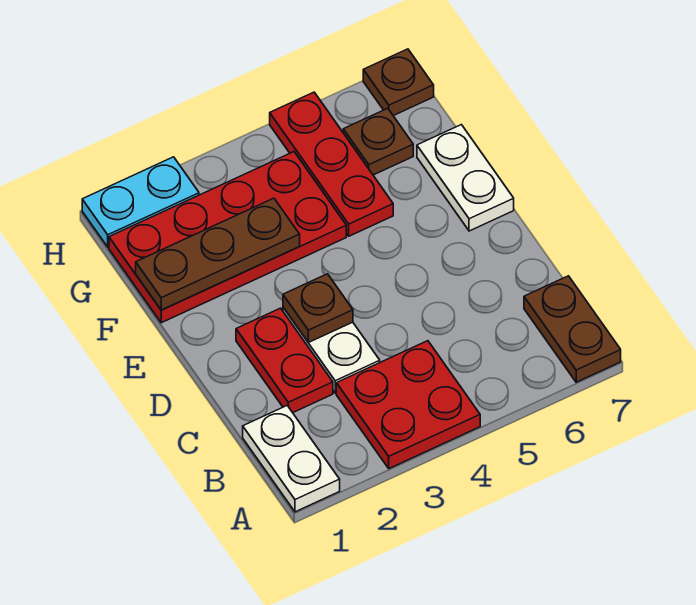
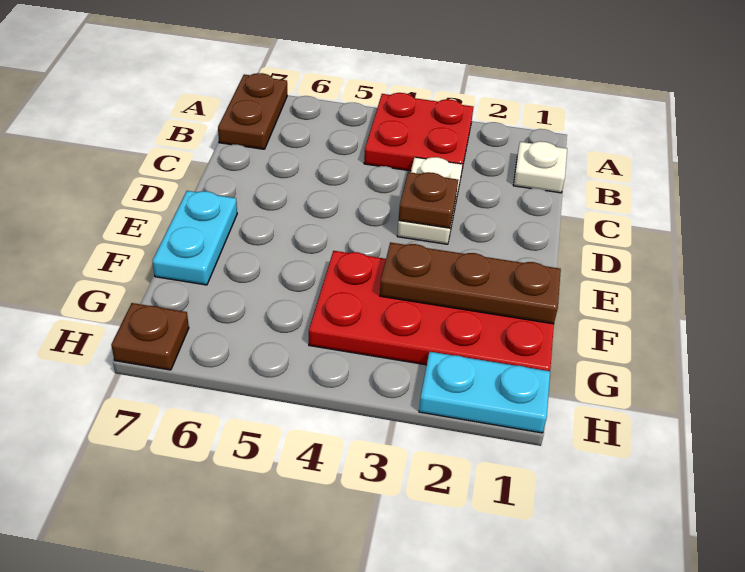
white 1x2 plate [243,406,340,512] -> white 1x1 plate [513,141,567,193]
red 1x2 plate [236,308,333,413] -> none
white 1x2 plate [417,125,514,231] -> cyan 1x2 plate [152,191,237,285]
red 1x3 plate [270,92,393,236] -> none
brown 1x1 plate [343,108,413,175] -> none

